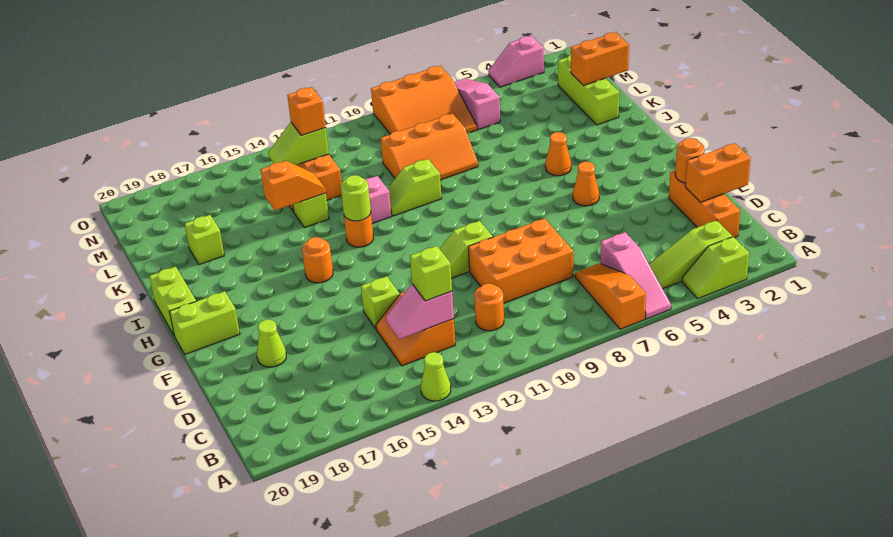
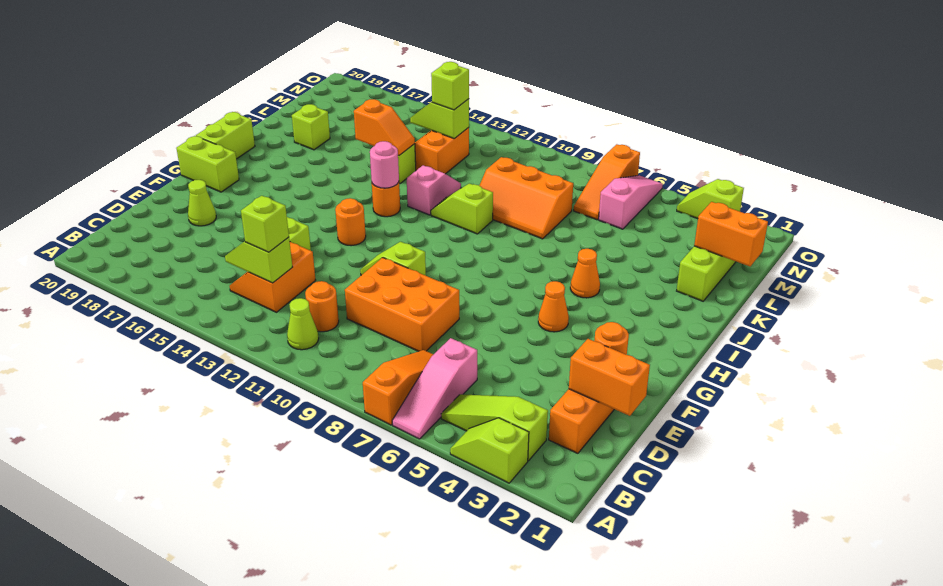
lime 1x1 cone [421,352,451,401] -> lime 1x1 cone moved to [287,298,319,350]
pink 1x2 slope [386,284,454,339] -> lime 1x2 slope [225,237,292,283]
orange 1x1 round brick [302,237,333,283] -> orange 1x1 round brick moved to [335,198,366,246]
lime 1x1 round brick [341,175,371,221] -> pink 1x1 round brick [370,141,399,188]
orange 3x3 slope [371,66,477,134] -> orange 1x3 slope [574,144,640,220]
orange 1x1 brick [287,87,326,135] -> lime 1x1 brick [431,62,469,110]
pink 1x2 slope [488,36,544,87] -> lime 1x2 slope [677,179,744,219]

